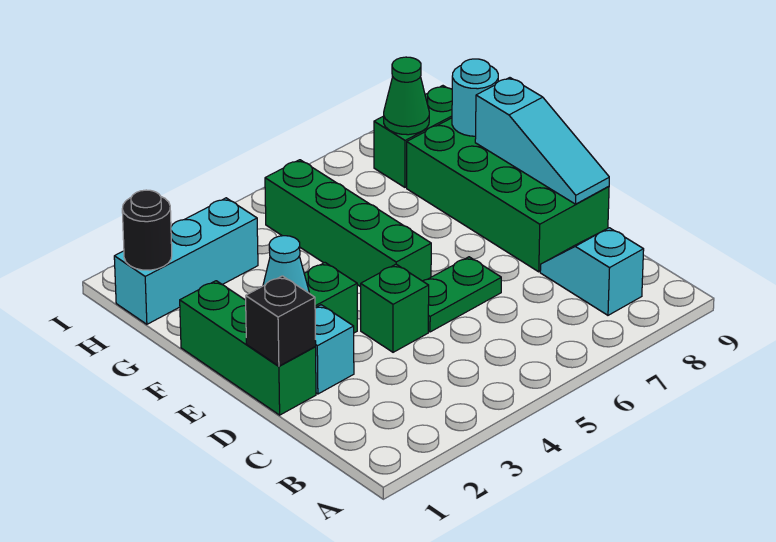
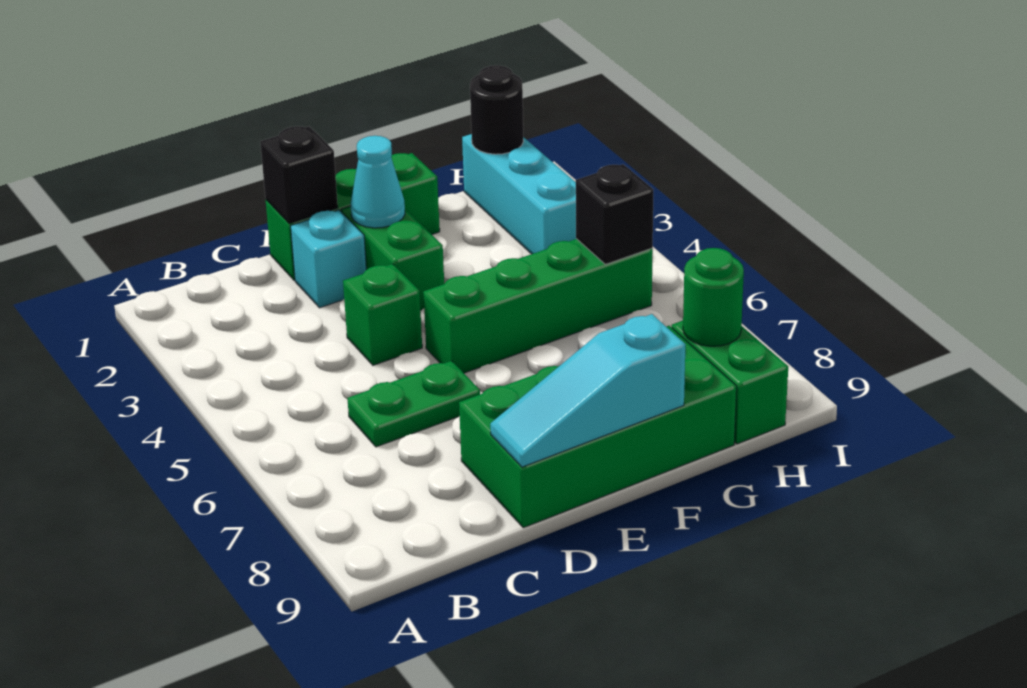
cyan 1x2 slope [540,228,644,315] -> none
green 1x2 plate [423,257,501,332] -> green 1x2 plate turned to [347,361,480,447]
cyan 1x1 round brick [452,59,498,136] -> none
none -> black 1x1 brick [576,164,653,264]
green 1x1 cone [384,57,429,135] -> green 1x1 round brick [683,248,744,346]

